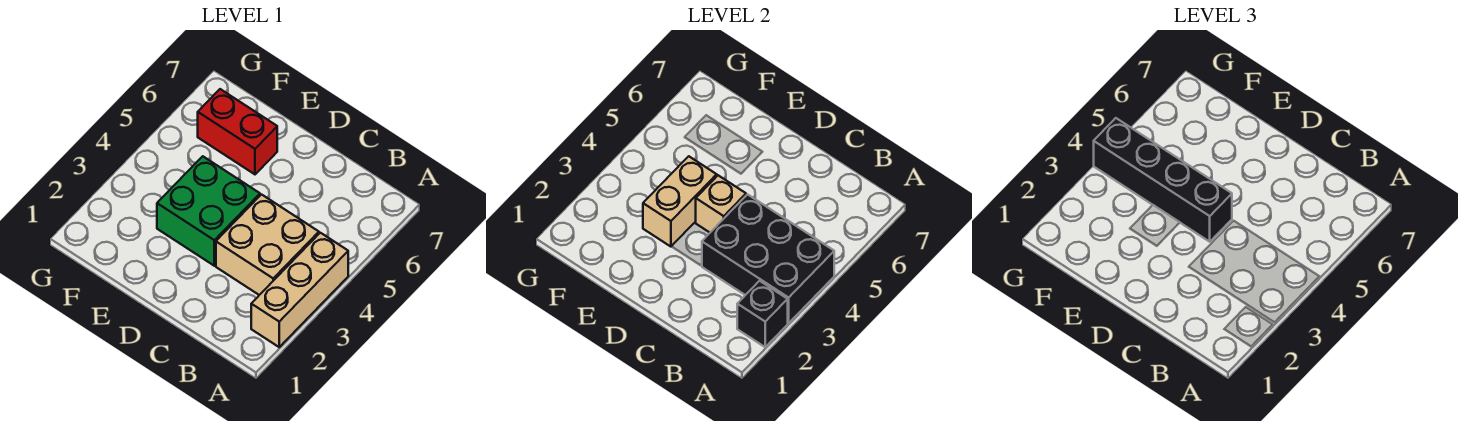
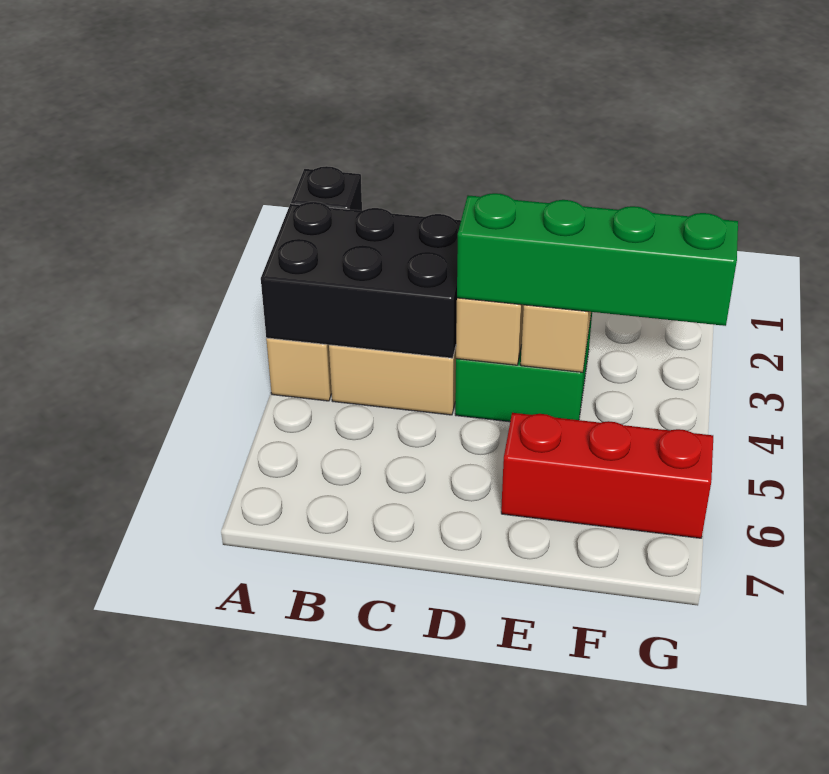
black 1x4 brick [1094,118,1232,242] -> green 1x4 brick [457,193,738,326]
red 1x2 brick [198,89,277,174] -> red 1x3 brick [501,413,713,538]

